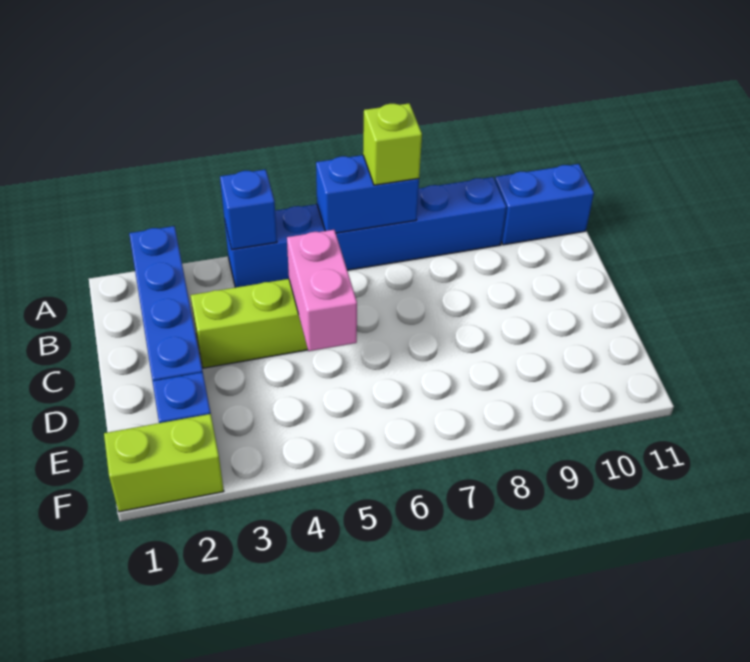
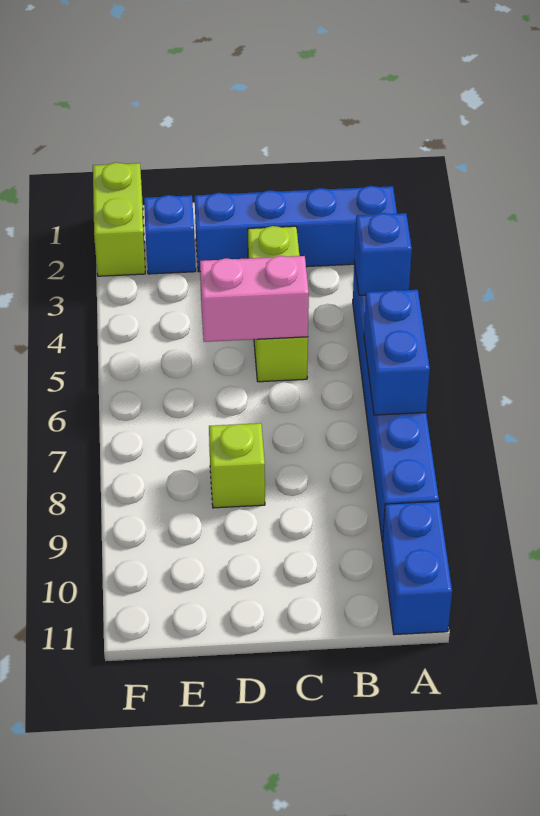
lime 1x1 brick [363,103,422,185] -> lime 1x1 brick moved to [209,423,265,508]

